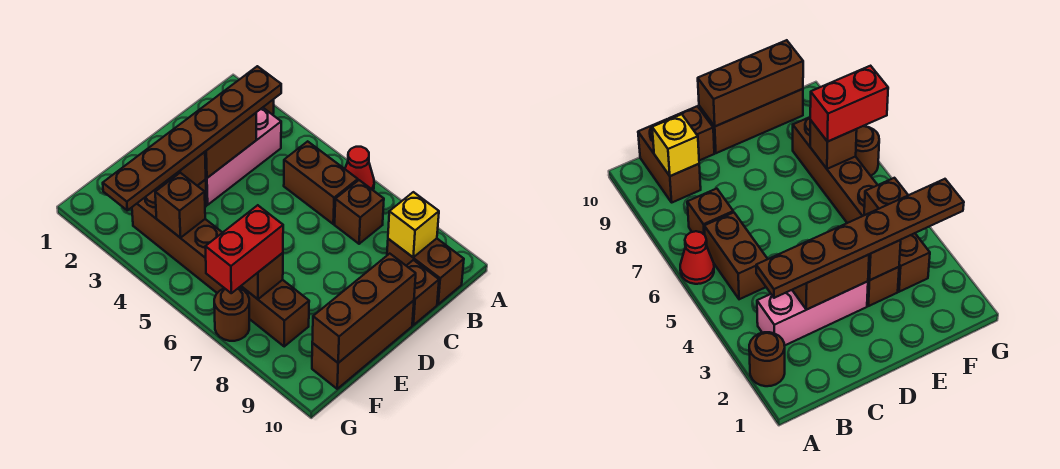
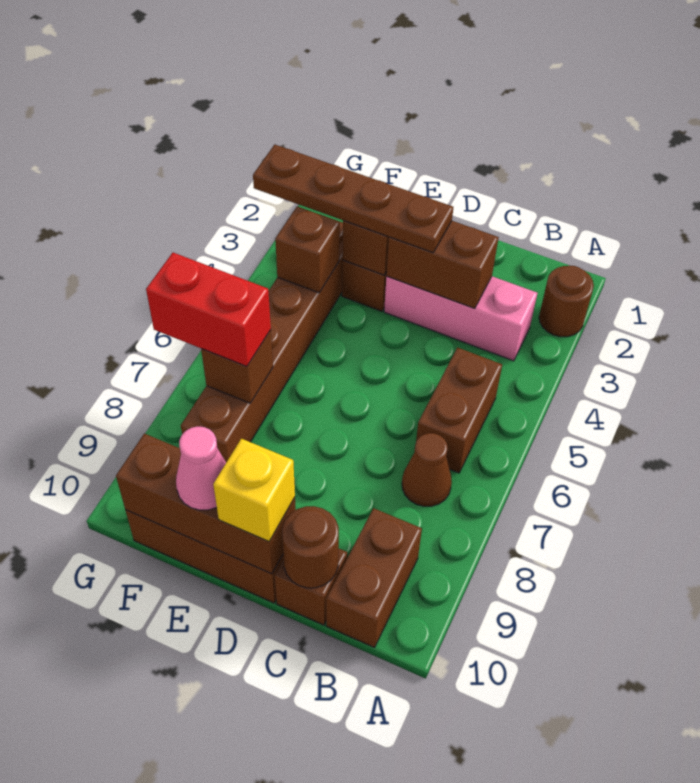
red 1x1 cone [345,147,374,190] -> none
brown 1x6 plate [103,66,281,210] -> brown 1x4 plate [253,145,453,253]
brown 1x1 brick [335,180,384,244] -> brown 1x1 cone [402,433,452,506]
yellow 1x1 brick [388,192,439,257] -> yellow 1x1 brick moved to [213,439,295,541]
none -> pink 1x1 cone [176,426,226,510]
brown 1x1 round brick [214,288,249,341] -> brown 1x1 round brick moved to [282,506,339,588]

